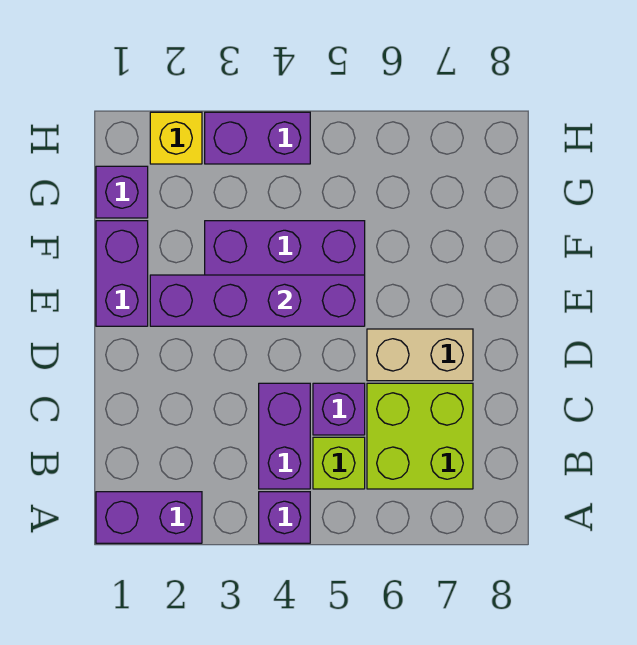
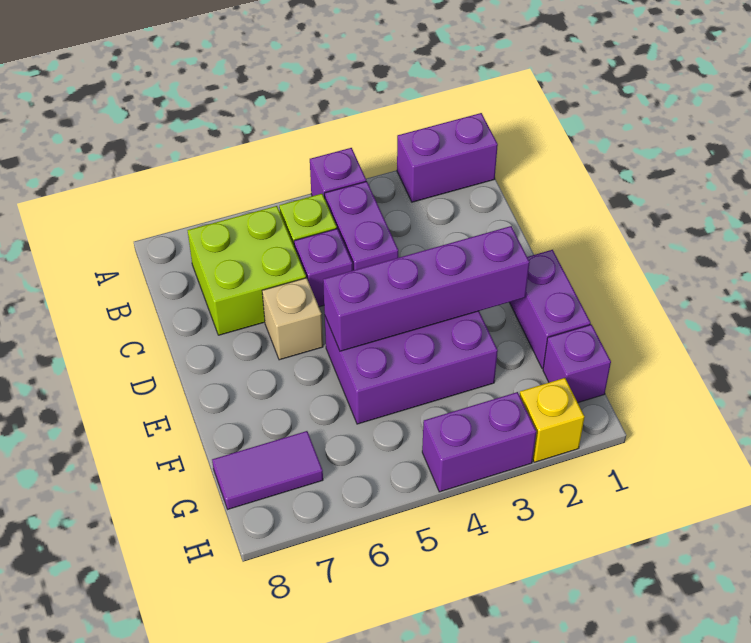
tan 1x2 brick [367,329,473,381] -> tan 1x1 brick [262,278,323,360]
none -> purple 1x2 tile [212,431,323,509]

